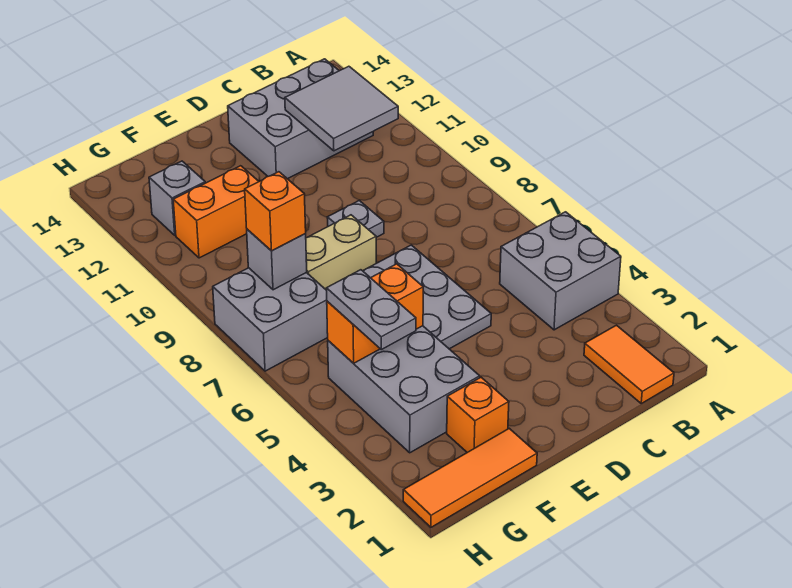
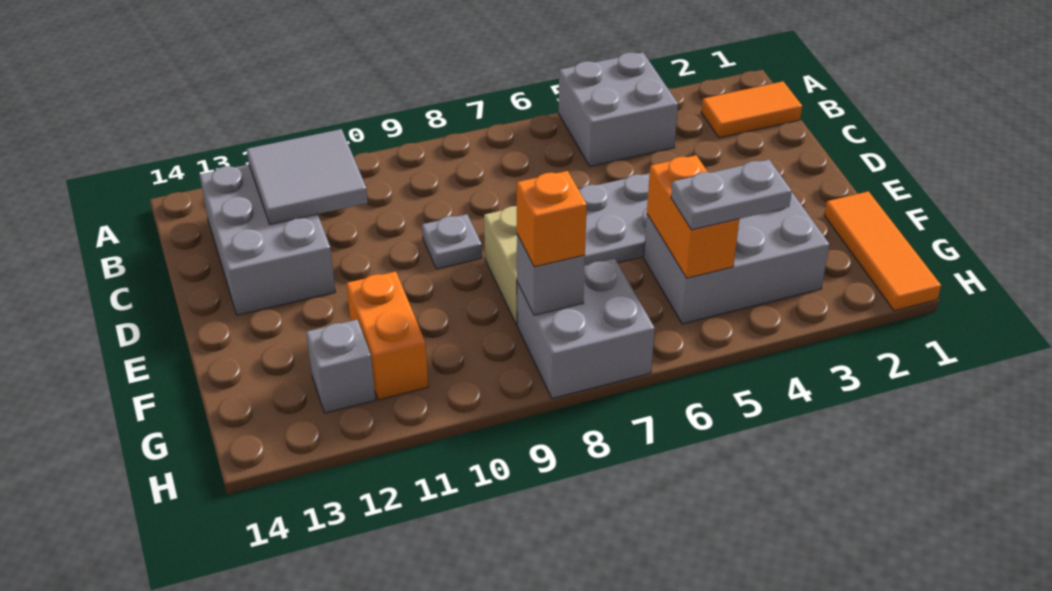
orange 1x1 brick [447,377,509,452] -> none

